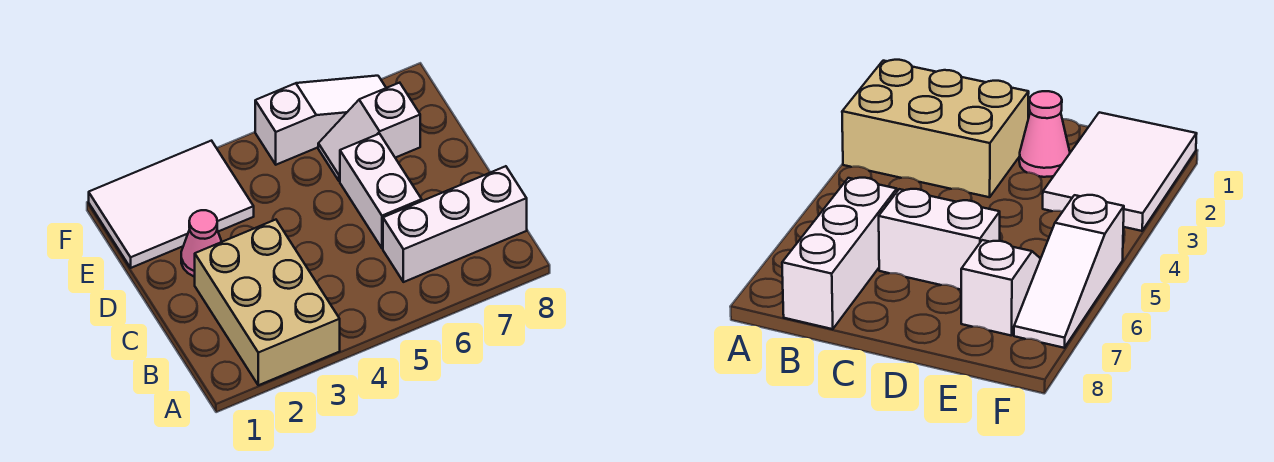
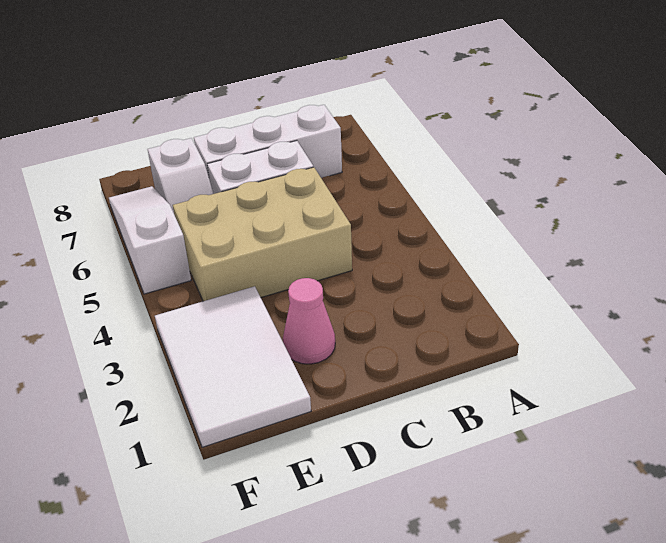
tan 2x3 brick [195,220,340,385] -> tan 2x3 brick moved to [173,167,352,301]
white 1x3 brick [383,166,527,282] -> white 1x3 brick turned to [194,105,342,178]

